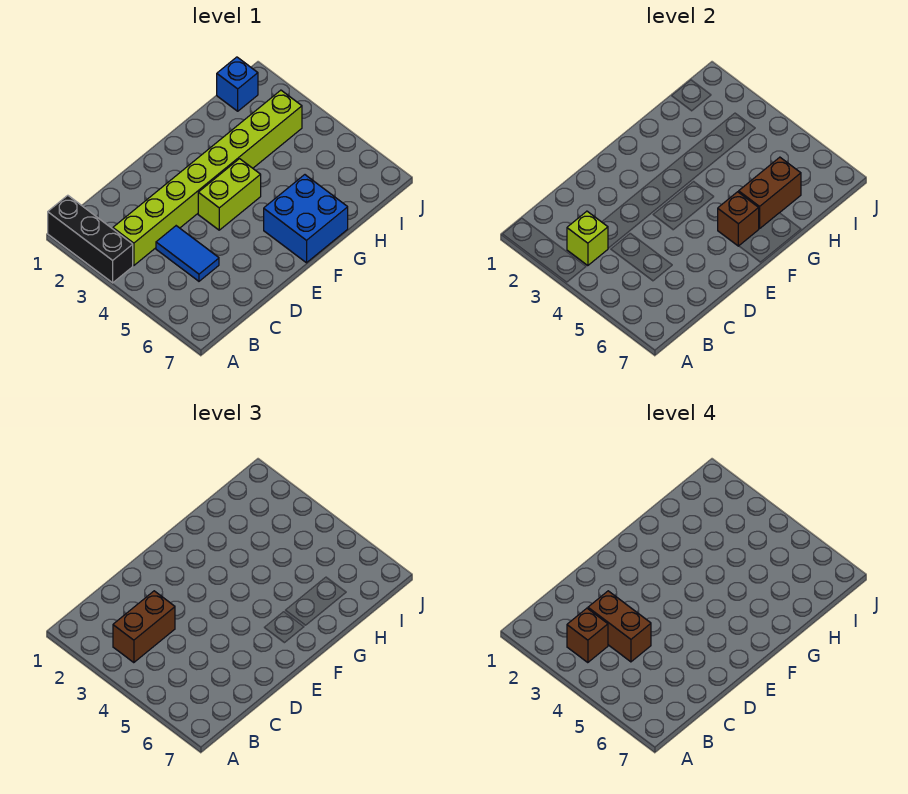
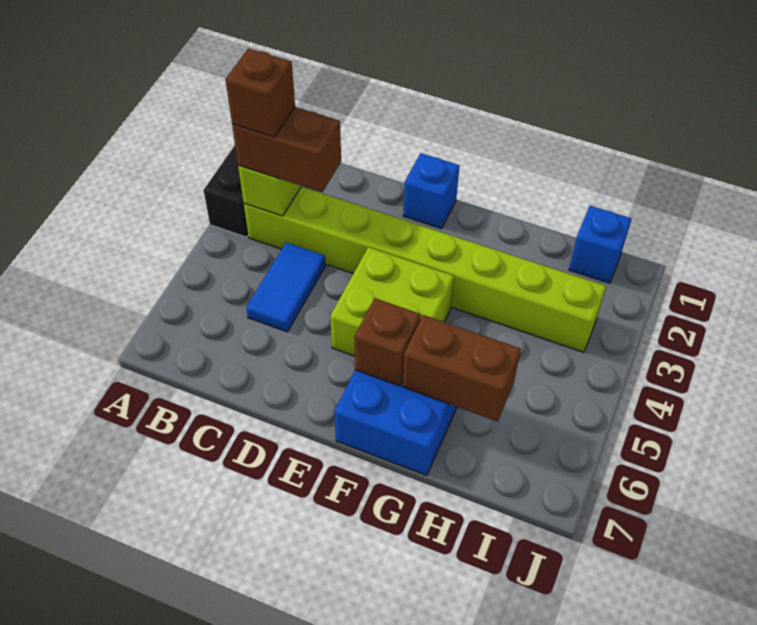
brown 1x2 brick [588,591,651,662] -> none
none -> blue 1x1 brick [403,153,460,229]
lime 1x2 brick [198,159,261,230] -> lime 2x2 brick [330,247,454,356]

